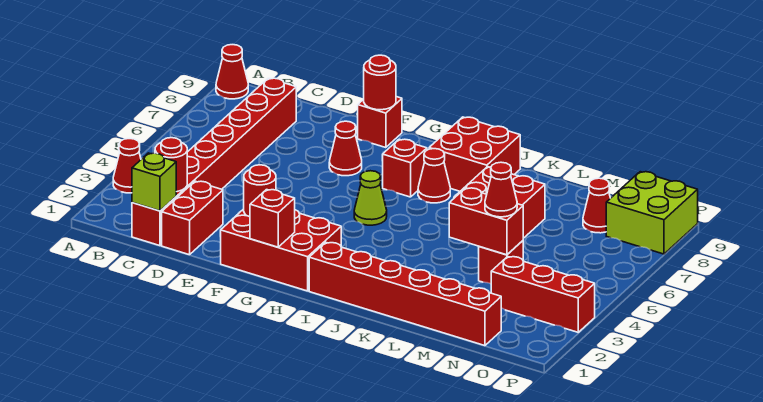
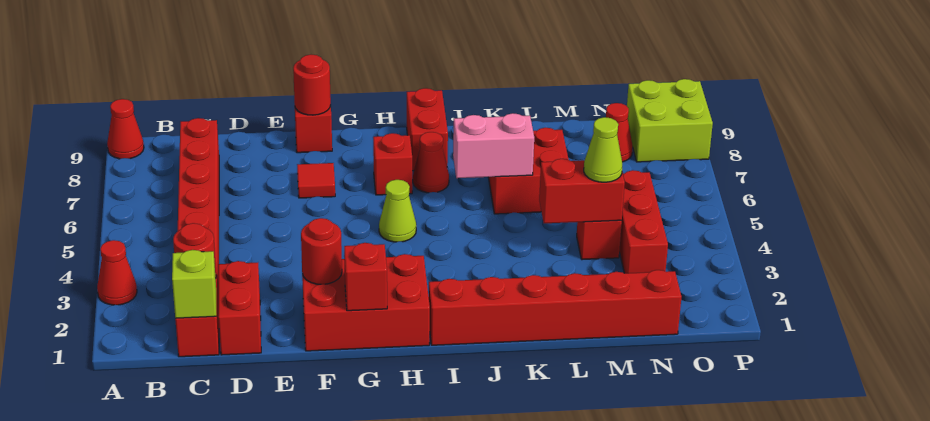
red 1x1 cone [329,121,362,176] -> red 1x1 tile [297,163,335,198]
red 2x2 brick [429,117,520,191] -> red 1x2 brick [407,88,448,171]
none -> pink 1x2 brick [453,113,534,178]
red 1x1 cone [485,162,517,217] -> lime 1x1 cone [584,117,622,182]
red 1x3 brick [491,257,595,332] -> red 1x3 brick turned to [619,170,668,273]

